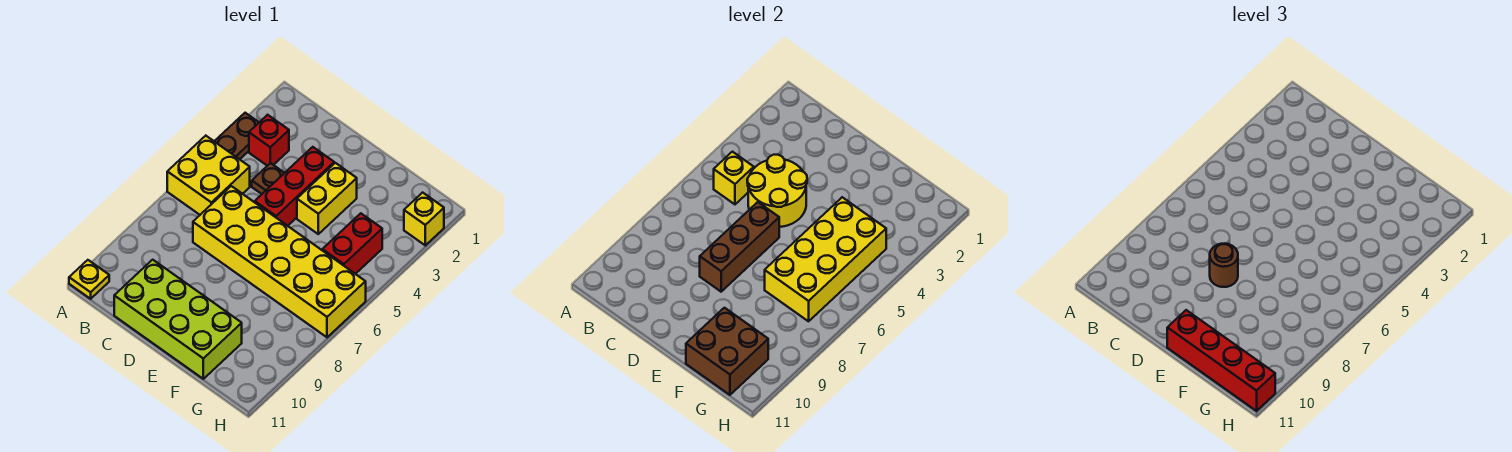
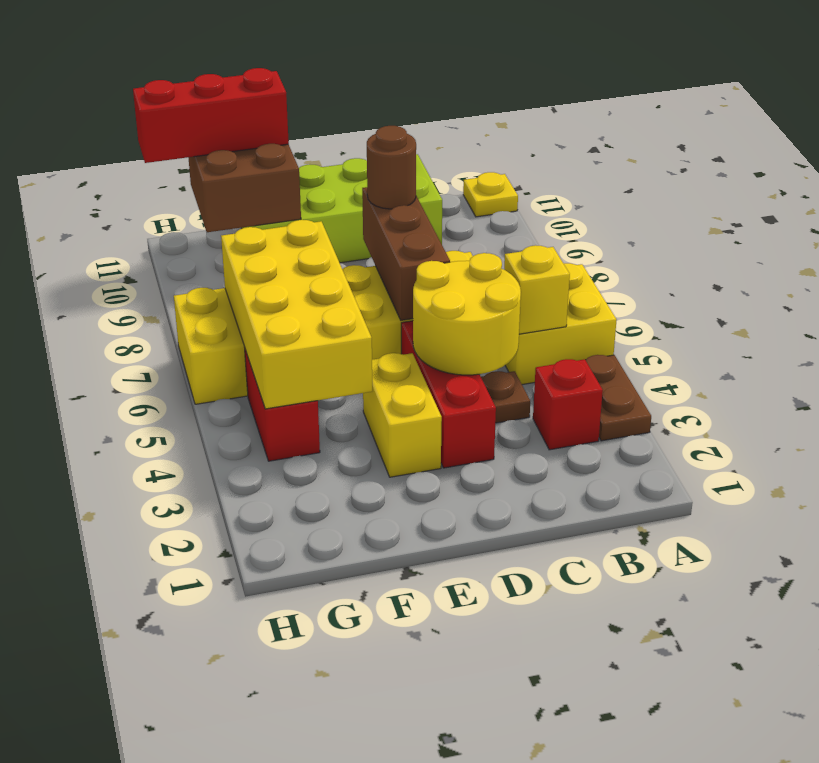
red 1x4 brick [1167,310,1275,411] -> red 1x3 brick [133,68,289,163]
yellow 1x1 brick [404,193,444,245] -> none

